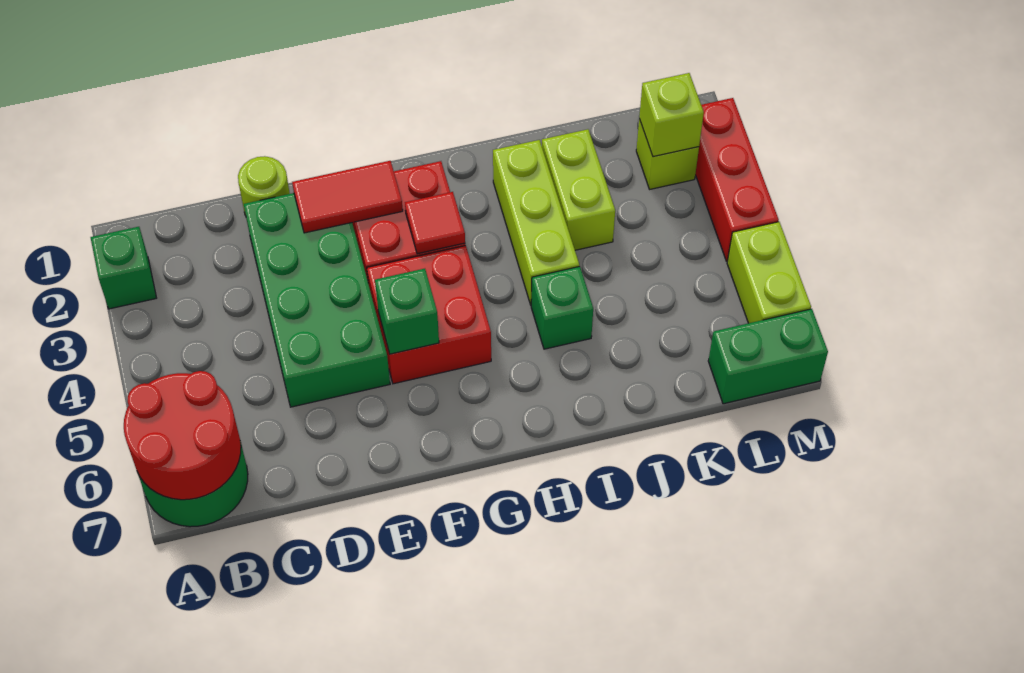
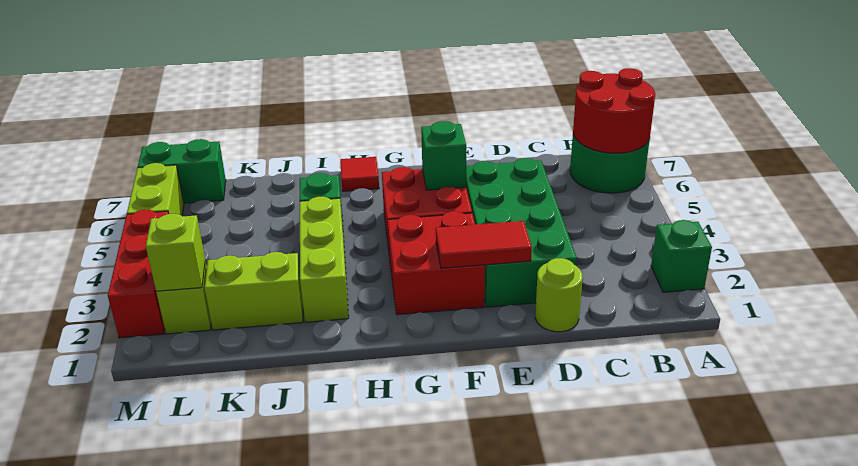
red 1x1 tile [405,192,465,254] -> red 1x1 tile moved to [340,157,379,191]
lime 1x2 brick [542,129,615,250] -> lime 1x2 brick turned to [205,252,303,330]

